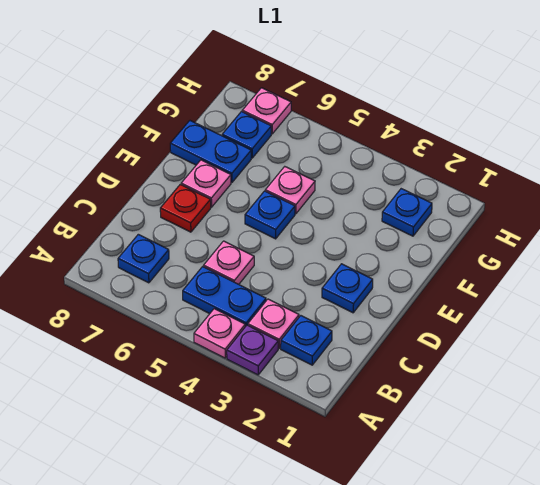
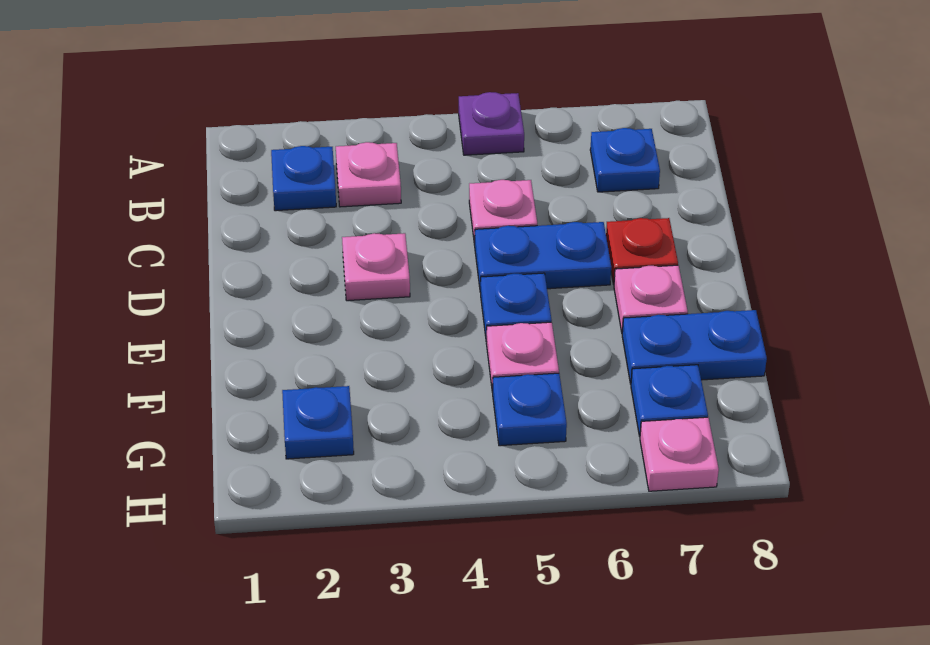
purple 1x1 plate [227,325,278,375] -> purple 1x1 plate moved to [459,92,524,155]
pink 1x1 plate [194,309,245,358] -> pink 1x1 plate moved to [342,233,410,301]
blue 1x2 plate [183,267,266,327] -> blue 1x2 plate moved to [475,222,611,292]
blue 1x1 plate [322,264,373,313] -> blue 1x1 plate moved to [493,373,567,446]

